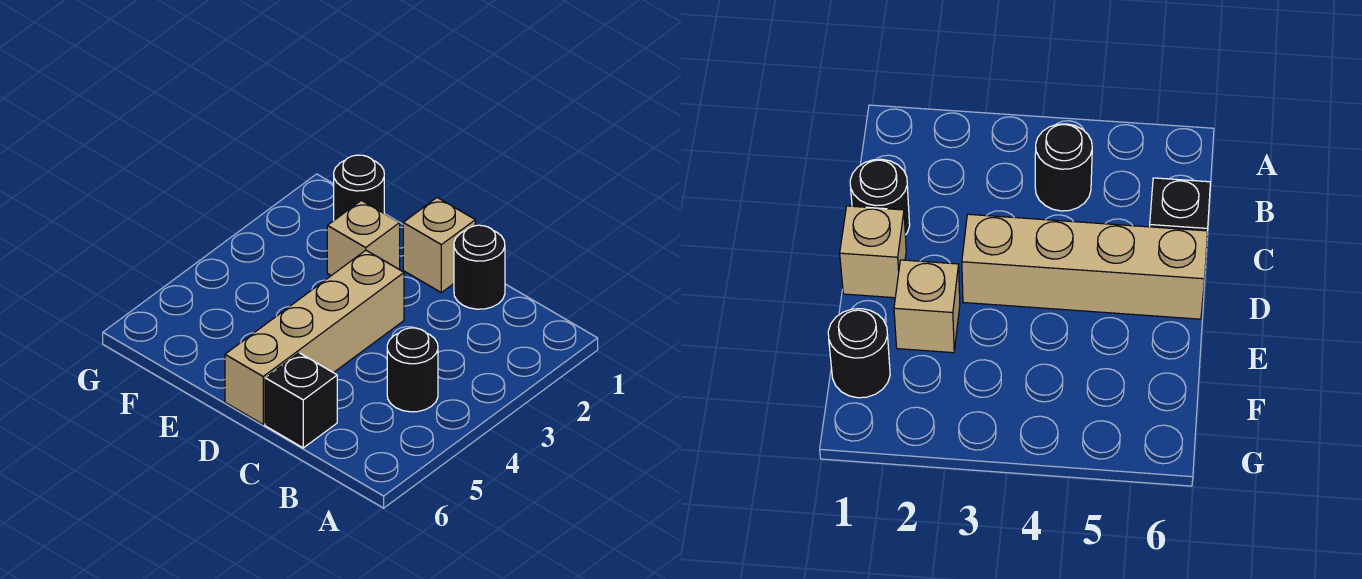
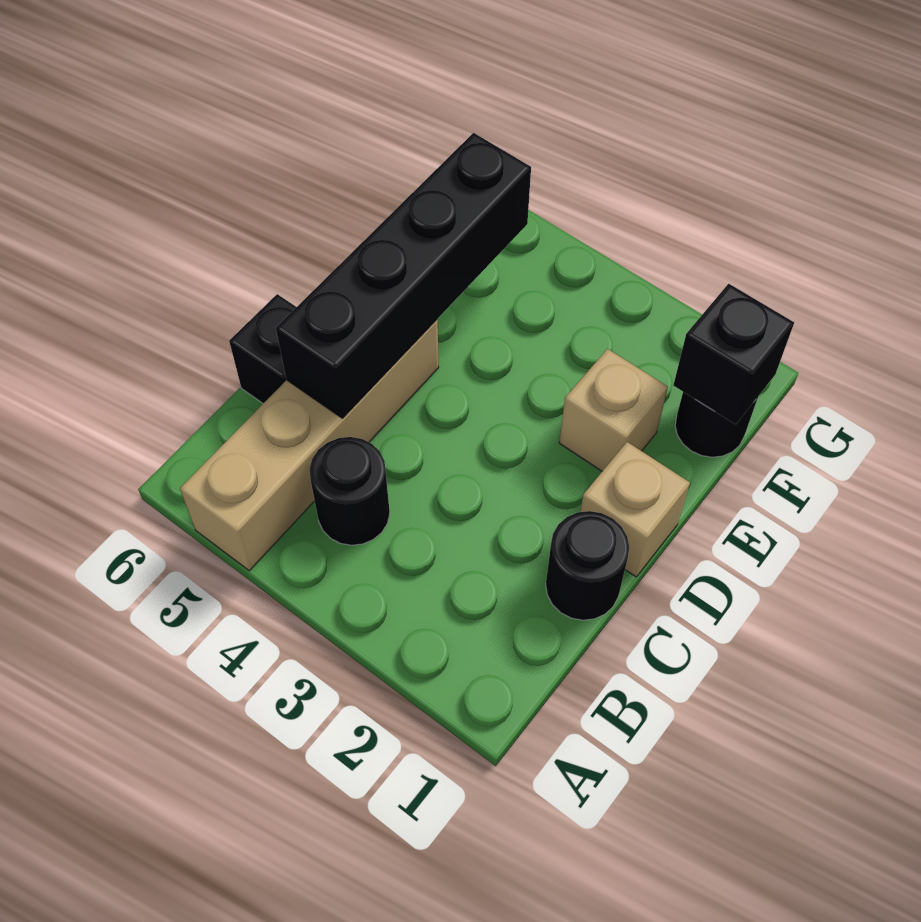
none -> black 1x4 brick [276,133,531,418]
tan 1x4 brick [225,250,404,424] -> tan 1x4 brick turned to [180,319,439,571]
none -> black 1x1 brick [673,284,794,424]

